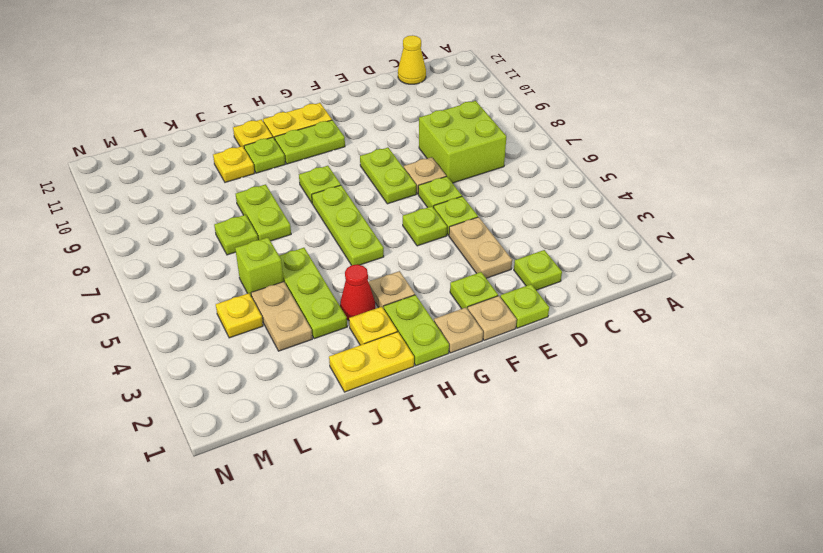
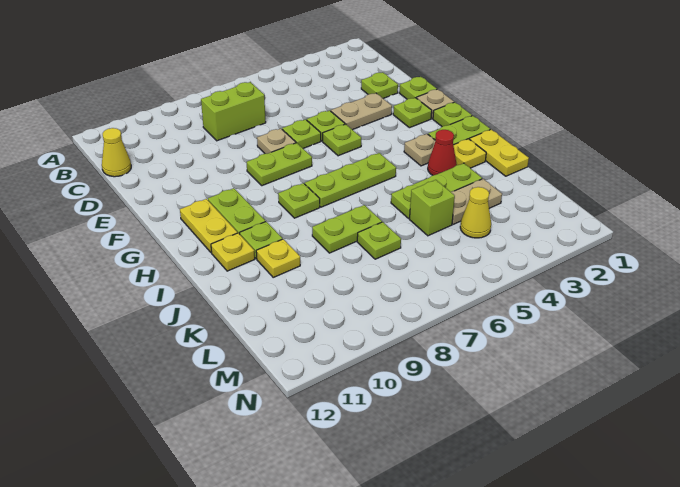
lime 2x2 brick [419,101,506,183] -> lime 1x2 brick [201,82,266,141]
tan 1x1 plate [434,308,483,353] -> lime 1x1 plate [433,102,472,127]
yellow 1x1 plate [216,293,263,338] -> yellow 1x1 cone [460,187,491,238]

